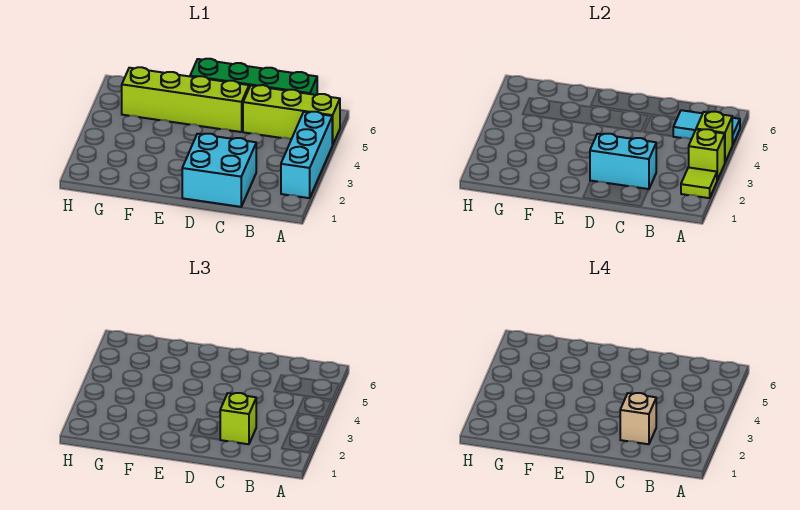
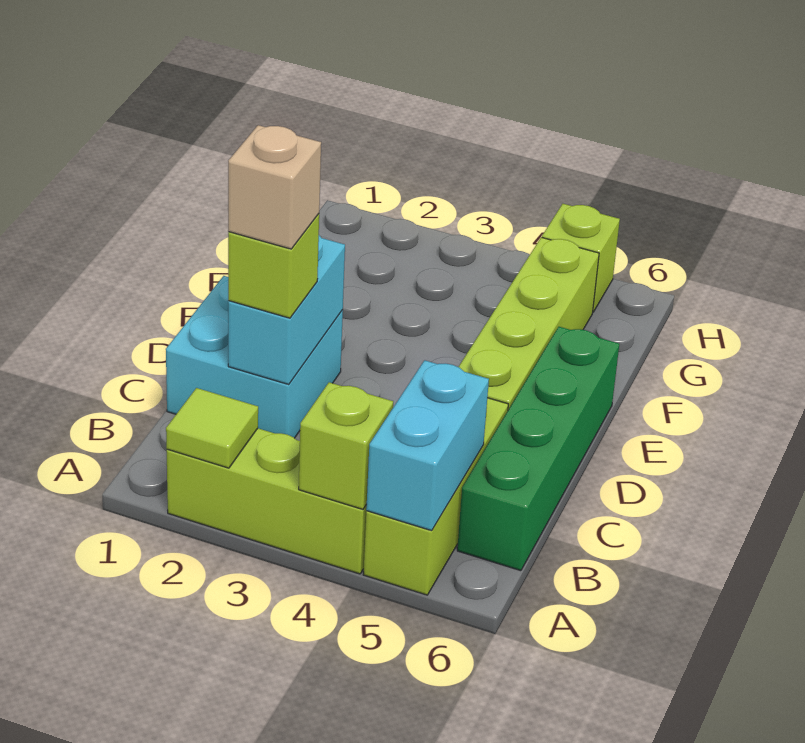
cyan 1x3 brick [281,112,332,198] -> lime 1x3 brick [167,428,367,574]
lime 1x1 brick [689,129,725,180] -> lime 1x1 brick moved to [542,204,620,312]
cyan 1x2 tile [673,110,740,145] -> cyan 1x2 brick [366,360,489,531]

